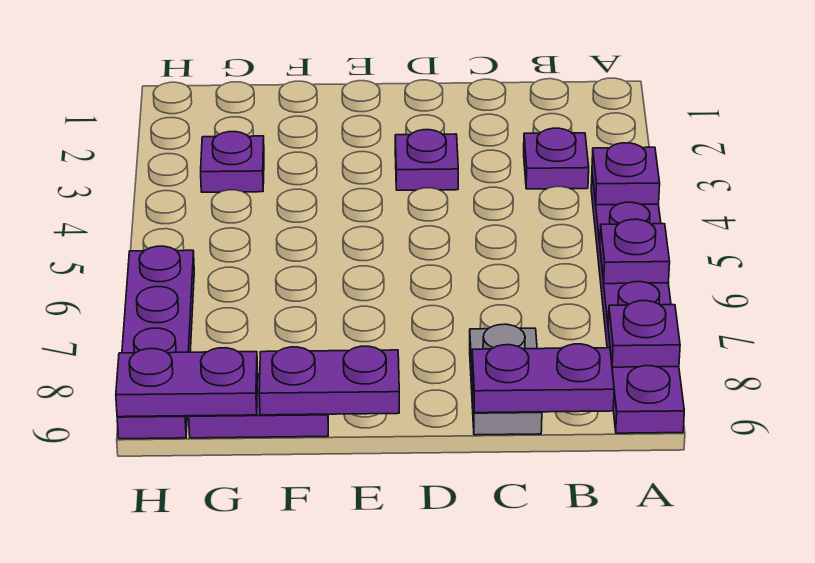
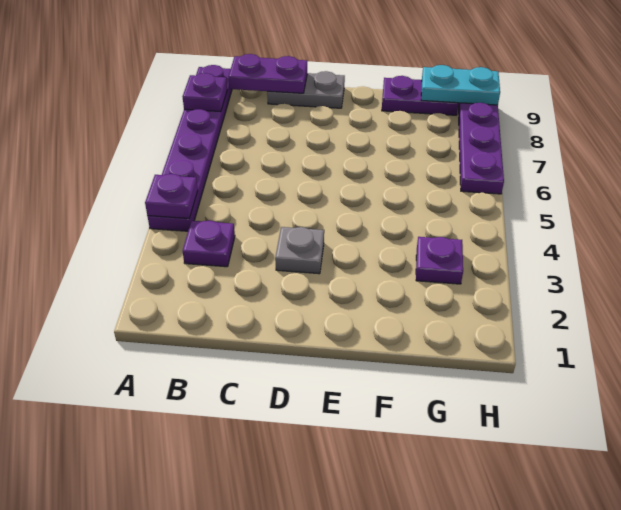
purple 1x1 plate [600,219,670,284] -> none
grey 1x2 plate [470,324,542,435] -> grey 1x2 plate turned to [267,71,345,108]
purple 1x1 plate [395,130,458,190] -> grey 1x1 plate [275,227,324,274]
purple 1x2 plate [259,346,399,415] -> none
purple 1x2 plate [116,348,258,417] -> cyan 1x2 plate [421,65,500,105]

